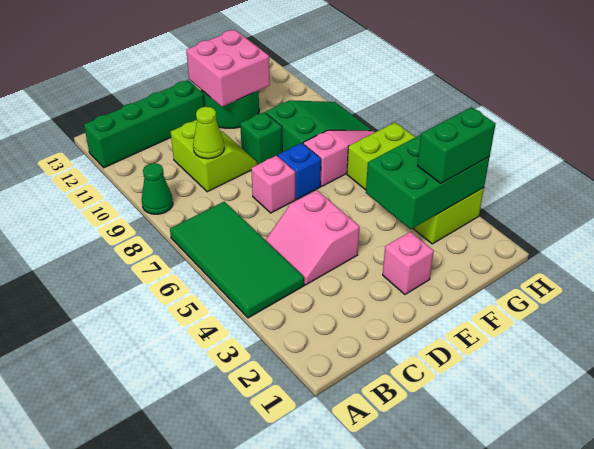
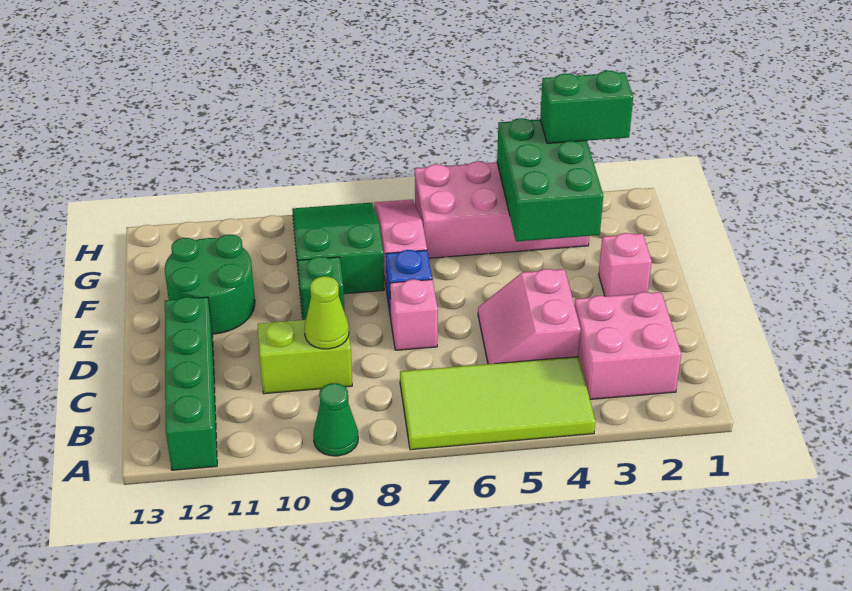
green 2x4 tile [170,202,304,318] -> lime 2x4 tile [400,357,595,450]
pink 2x2 slope [266,190,359,285] -> pink 2x2 slope turned to [478,269,581,364]
pink 2x2 brick [186,30,270,107] -> pink 2x2 brick moved to [574,292,681,399]
lime 2x4 brick [347,123,484,244] -> pink 2x4 brick [415,161,589,258]
green 1x2 brick [417,107,496,183] -> green 1x2 brick turned to [540,71,633,143]

